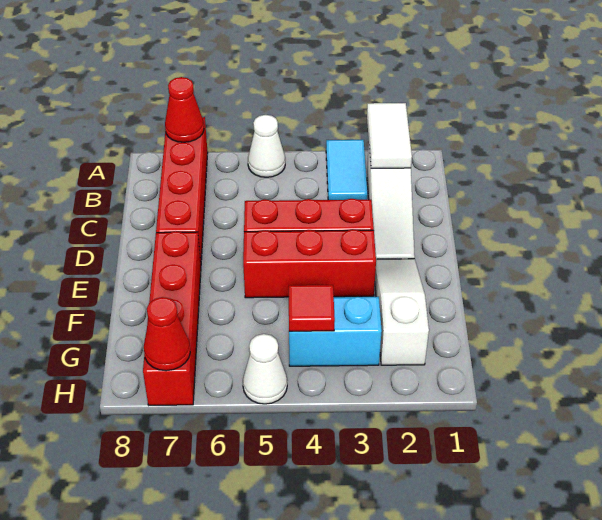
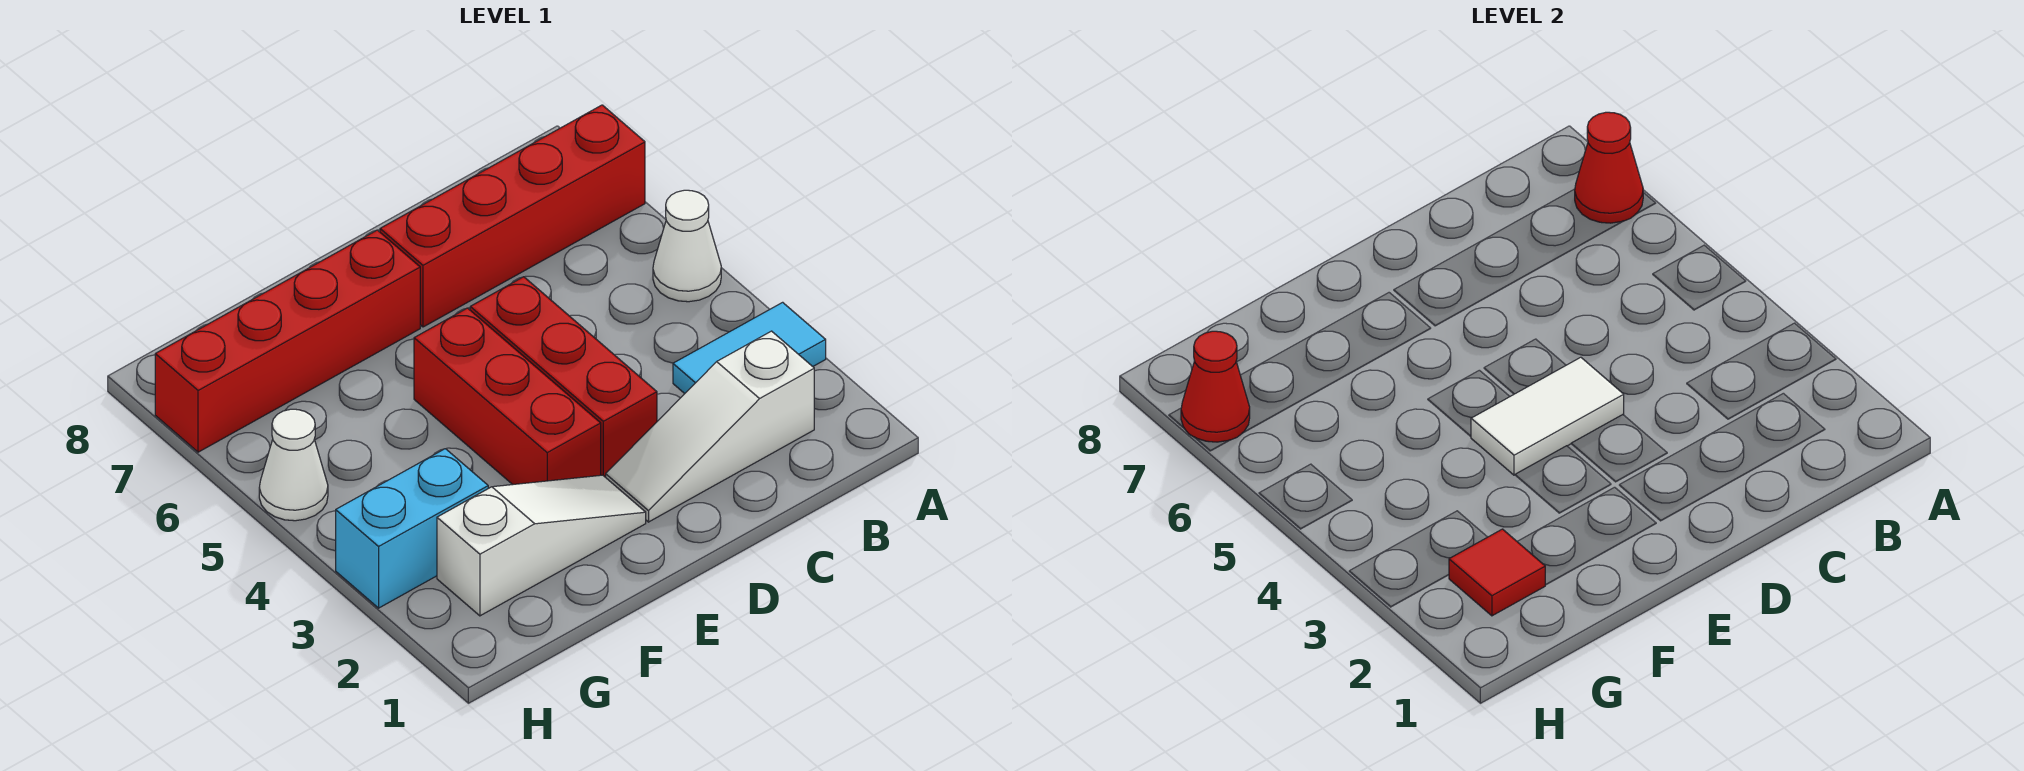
white 1x2 tile [367,103,412,168] -> white 1x2 tile moved to [1471,357,1624,475]
cyan 1x2 brick [289,297,382,366] -> cyan 1x2 brick turned to [336,449,488,608]
red 1x1 tile [289,285,335,331] -> red 1x1 tile moved to [1449,529,1545,616]

